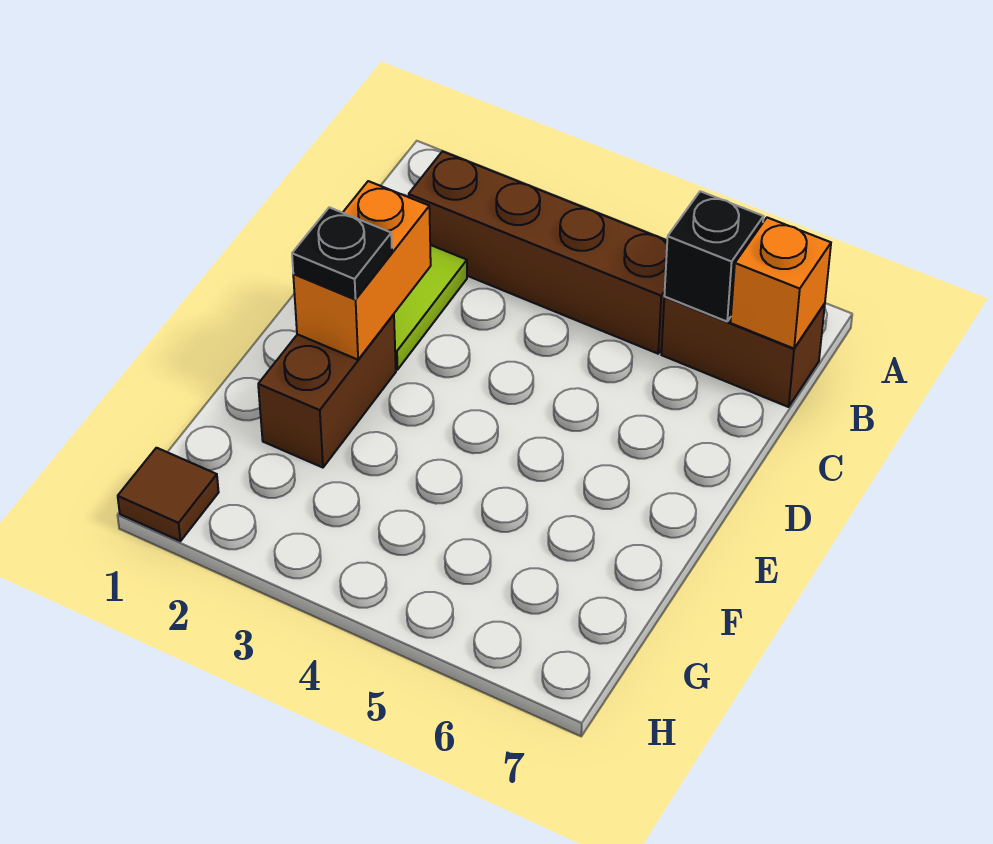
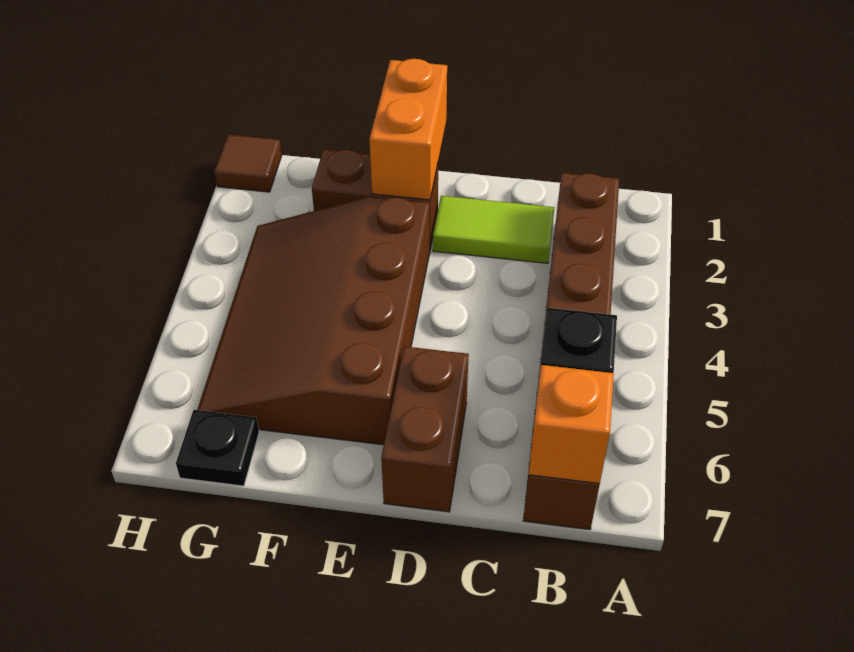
orange 1x2 brick [293,181,431,360] -> orange 1x2 brick turned to [369,59,447,200]
none -> brown 1x2 brick [381,346,469,512]
black 1x1 plate [292,207,392,299] -> black 1x1 plate moved to [176,410,259,486]
none -> brown 3x4 slope [197,196,430,445]

